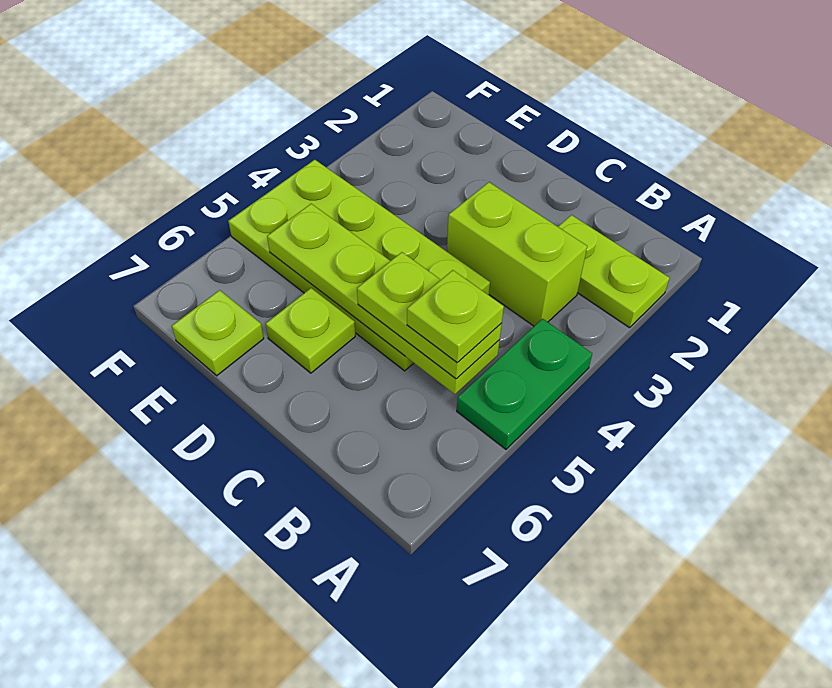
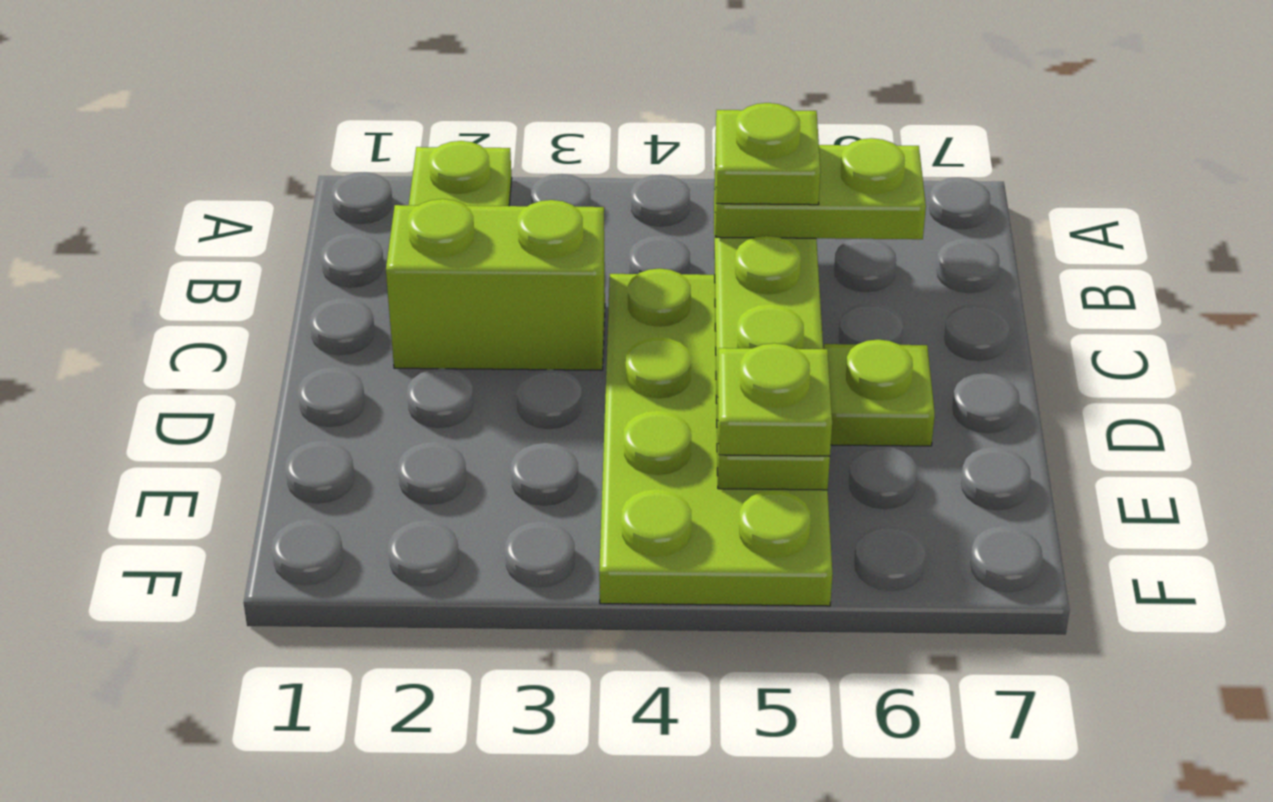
green 1x2 plate [457,319,592,449] -> none
lime 1x2 brick [447,182,587,326] -> lime 1x2 brick turned to [386,199,605,370]
lime 1x2 plate [357,252,502,379] -> lime 1x2 plate turned to [715,138,926,239]
lime 1x1 plate [172,290,264,376] -> lime 1x1 plate moved to [718,343,832,456]

